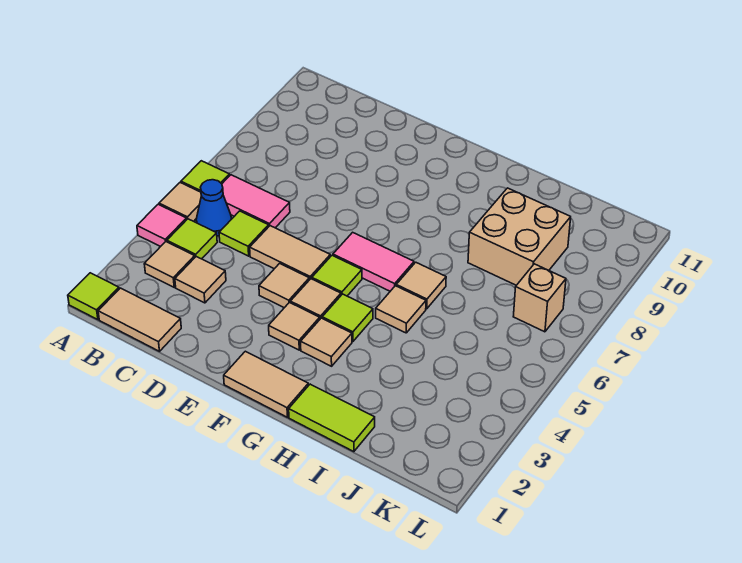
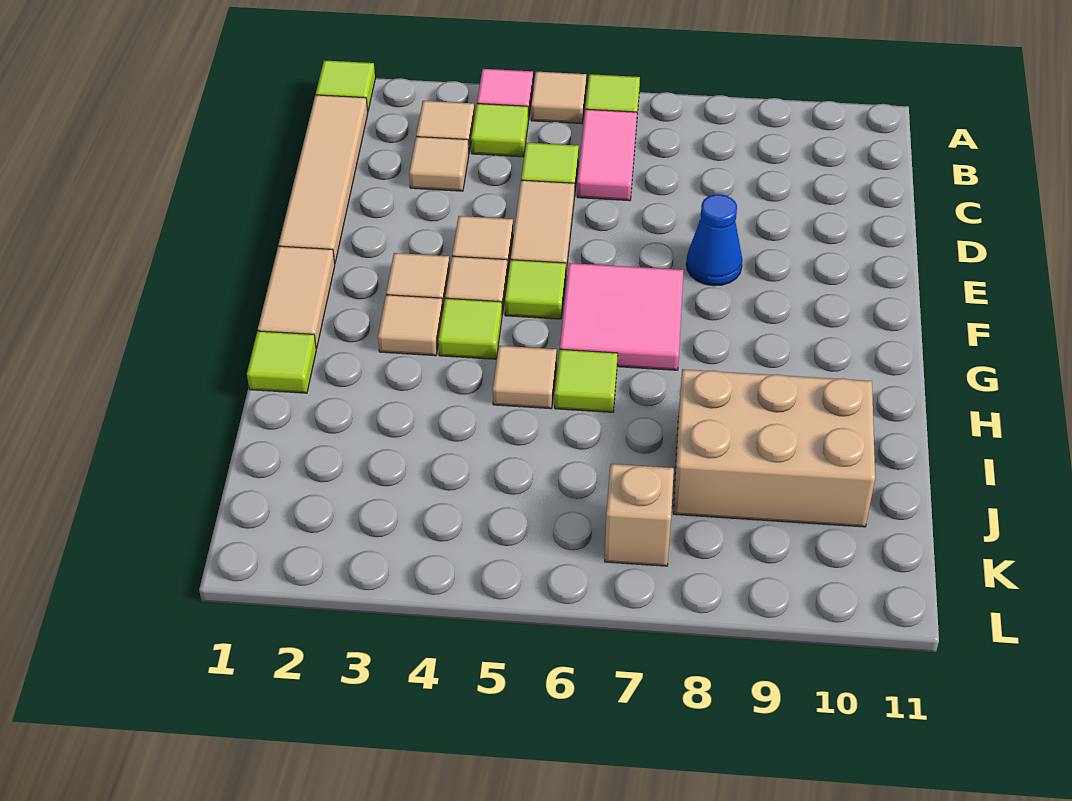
tan 1x2 tile [98,288,181,351] -> tan 1x4 tile [279,95,368,263]
blue 1x1 cone [196,180,232,236] -> blue 1x1 cone moved to [686,194,742,286]
pink 1x2 tile [333,232,414,291] -> pink 2x2 tile [560,263,684,370]
lime 1x2 tile [289,384,375,452] -> lime 1x1 tile [247,331,316,393]
tan 1x1 tile [396,262,446,309] -> lime 1x1 tile [555,349,618,412]
tan 2x2 brick [468,188,571,285] -> tan 2x3 brick [673,369,875,527]

